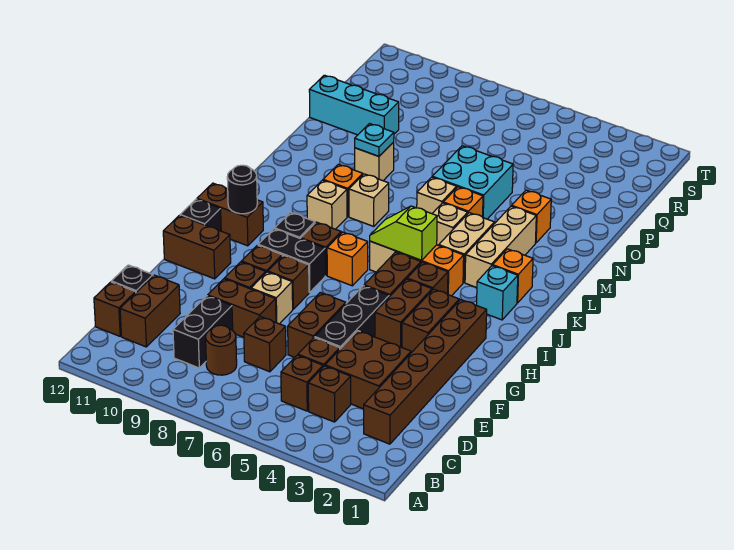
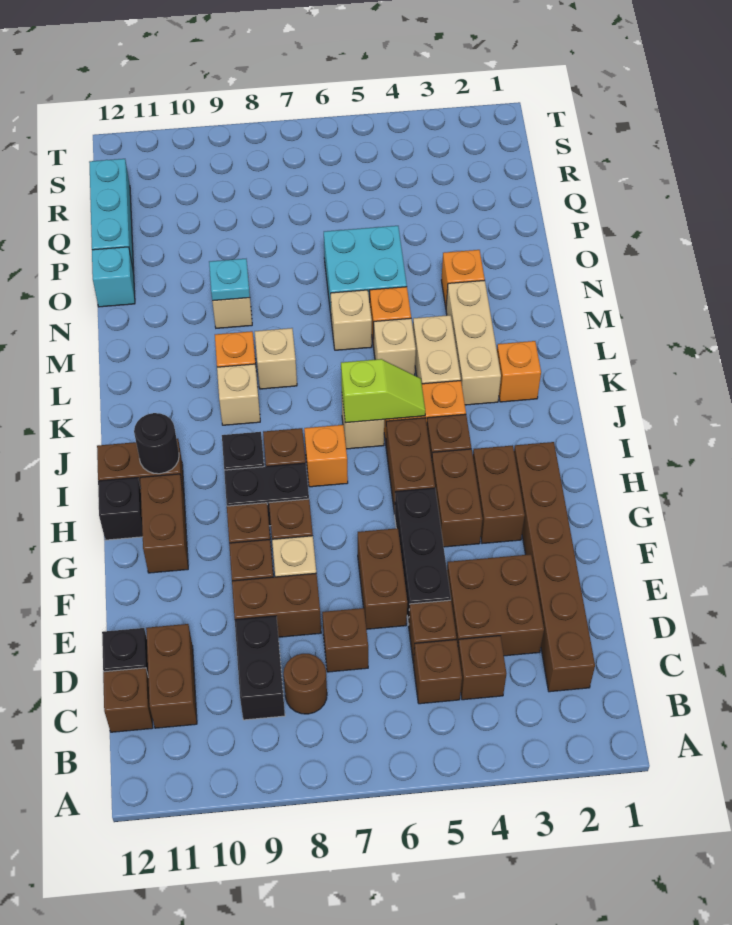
brown 1x2 brick [163,216,231,279] -> brown 1x2 brick turned to [140,474,188,573]
cyan 1x1 brick [477,266,518,320] -> cyan 1x1 brick moved to [92,247,135,307]
lime 1x2 slope [370,206,437,260] -> lime 1x2 slope turned to [341,359,425,423]
cyan 1x3 brick [309,75,399,135] -> cyan 1x3 brick turned to [89,159,134,273]

